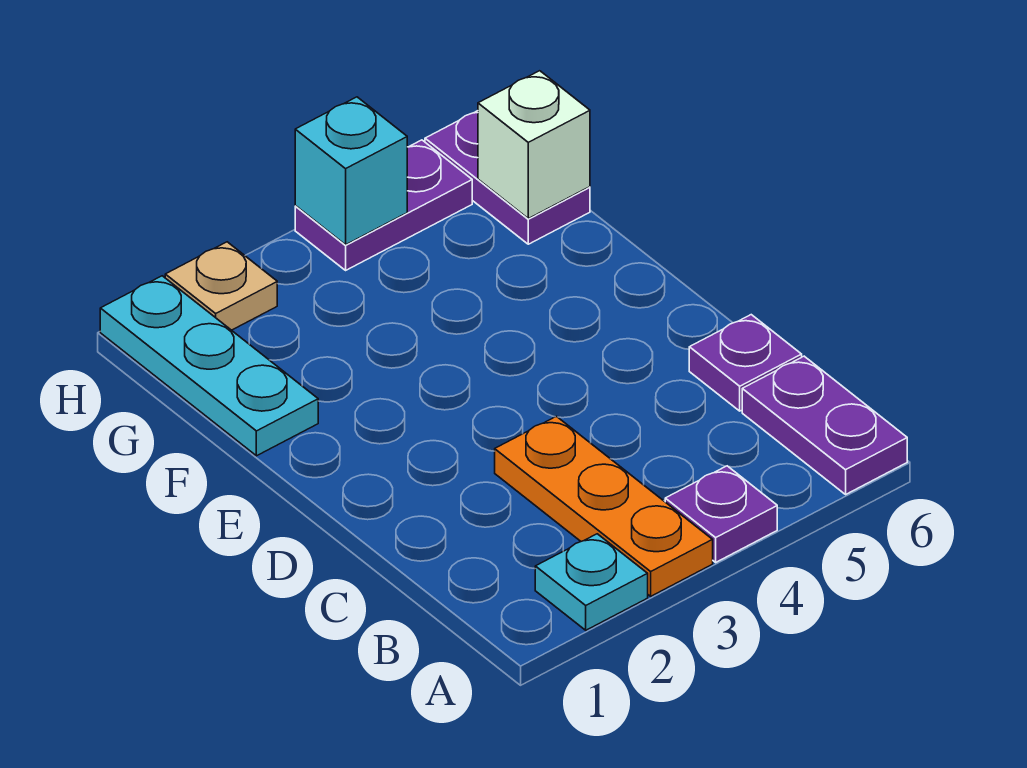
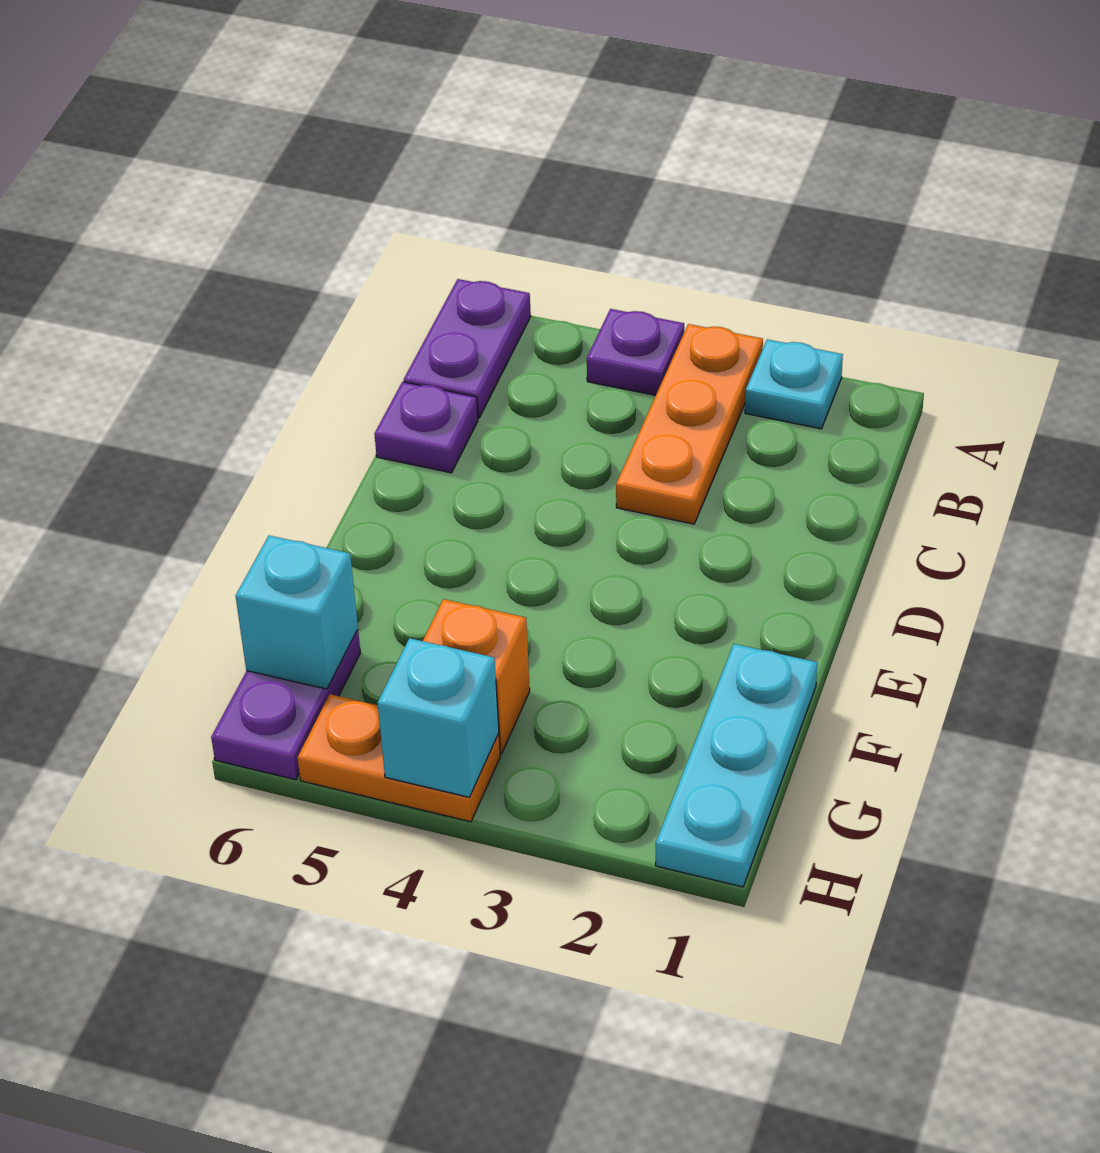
none -> orange 1x1 brick [423,599,530,754]
white 1x1 brick [478,71,590,219] -> cyan 1x1 brick [236,536,358,689]
tan 1x1 plate [165,242,277,330] -> none
purple 1x2 plate [295,140,472,270] -> orange 1x2 plate [298,694,500,822]

